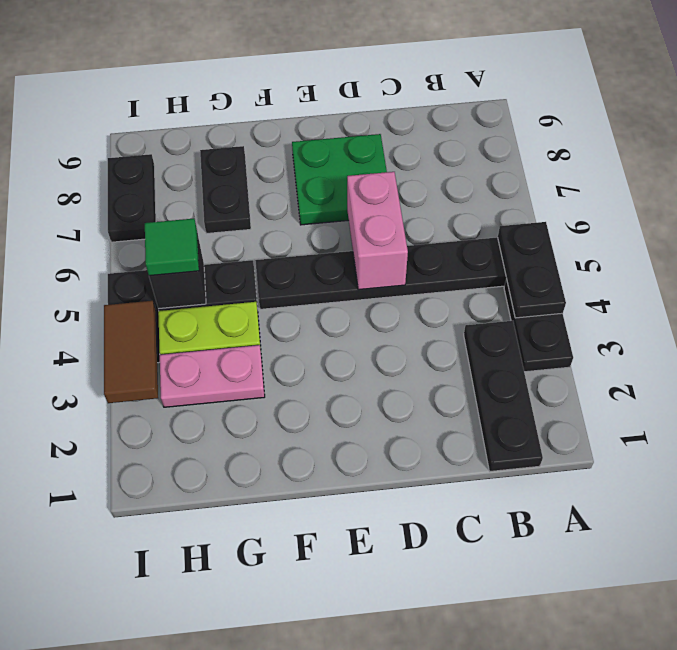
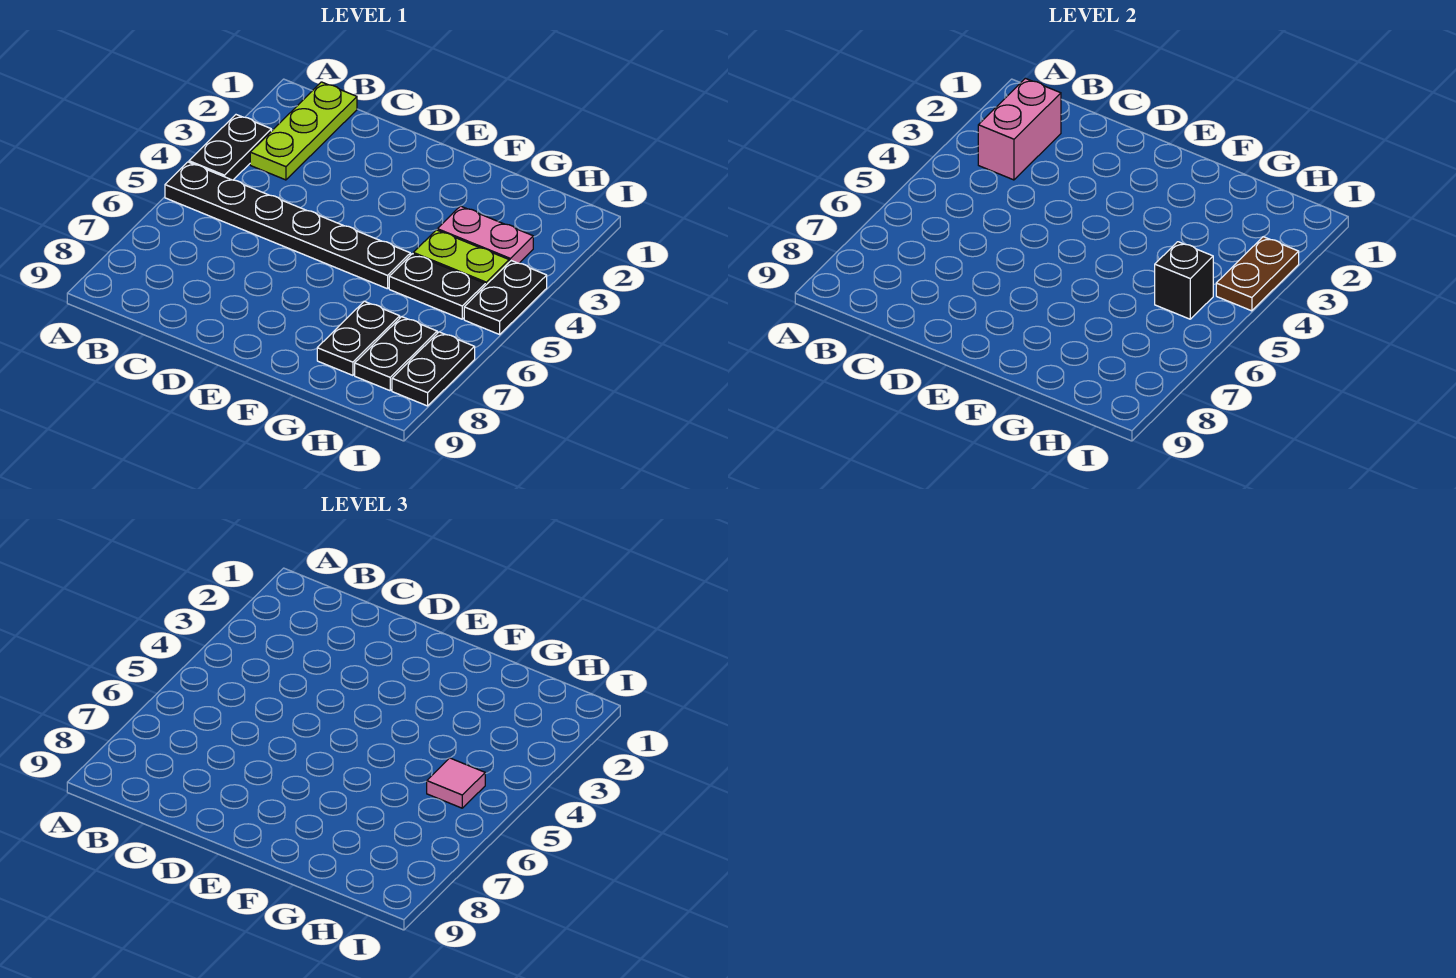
black 1x2 plate [498,222,566,318] -> black 1x2 plate moved to [355,317,437,391]
black 1x3 plate [464,321,543,471] -> lime 1x3 plate [250,82,357,180]
pink 1x2 brick [347,172,408,290] -> pink 1x2 brick moved to [978,78,1061,180]
green 2x2 plate [292,134,387,225] -> none
green 1x1 tile [145,218,199,276] -> pink 1x1 tile [427,758,485,808]
brown 1x2 tile [104,301,158,403] -> brown 1x2 plate [1216,237,1299,311]

